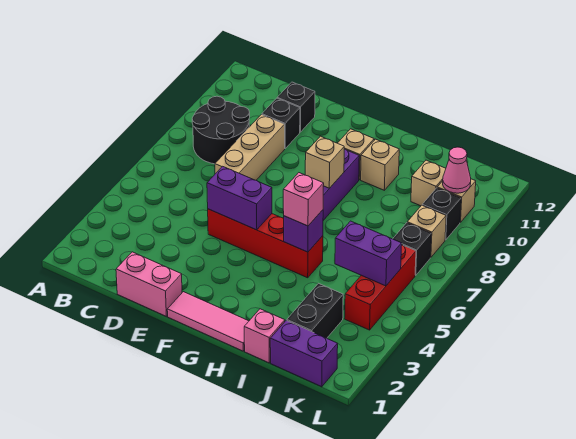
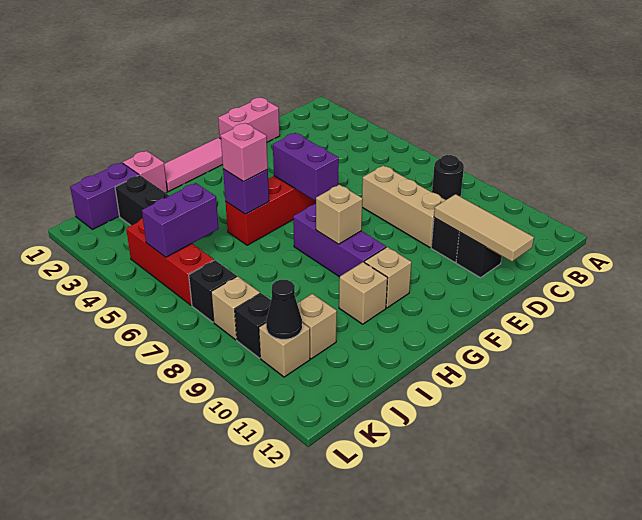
black 2x2 round brick [192,96,250,164] -> black 1x1 round brick [432,155,464,200]
none -> tan 1x3 tile [434,194,534,262]
purple 1x2 brick [207,166,272,230] -> purple 1x2 brick turned to [273,133,339,201]
pink 1x1 cone [443,147,471,193] -> black 1x1 cone [266,280,302,339]

